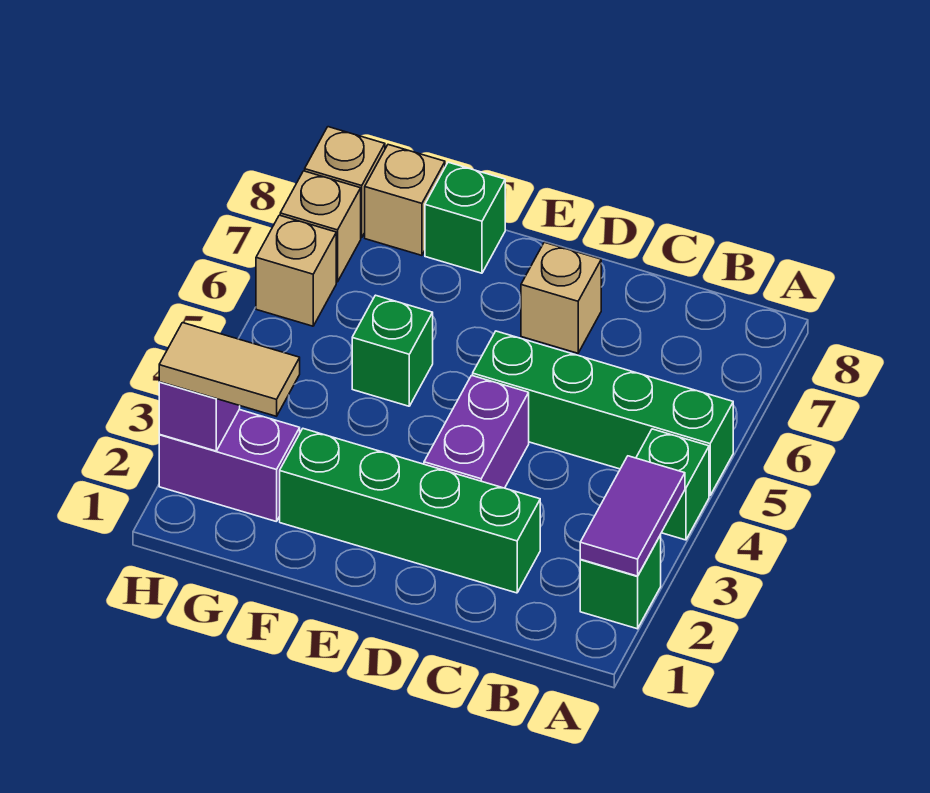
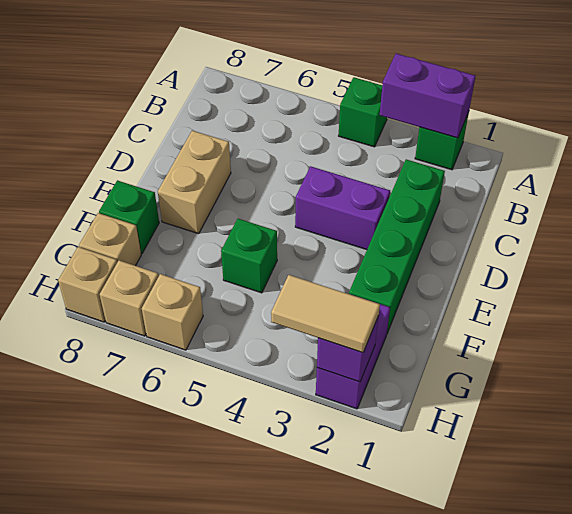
purple 1x2 tile [580,456,685,576] -> purple 1x2 brick [380,54,475,138]
green 1x4 brick [473,331,733,496] -> none
tan 1x1 brick [521,242,601,353] -> tan 1x2 brick [158,131,231,234]
tan 1x2 tile [159,323,300,416] -> tan 1x2 tile turned to [271,275,380,353]

